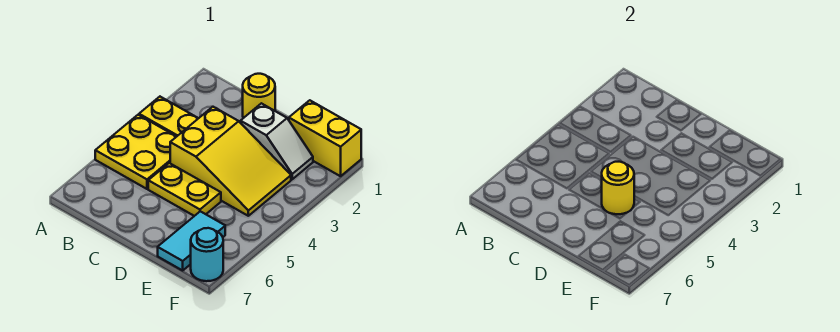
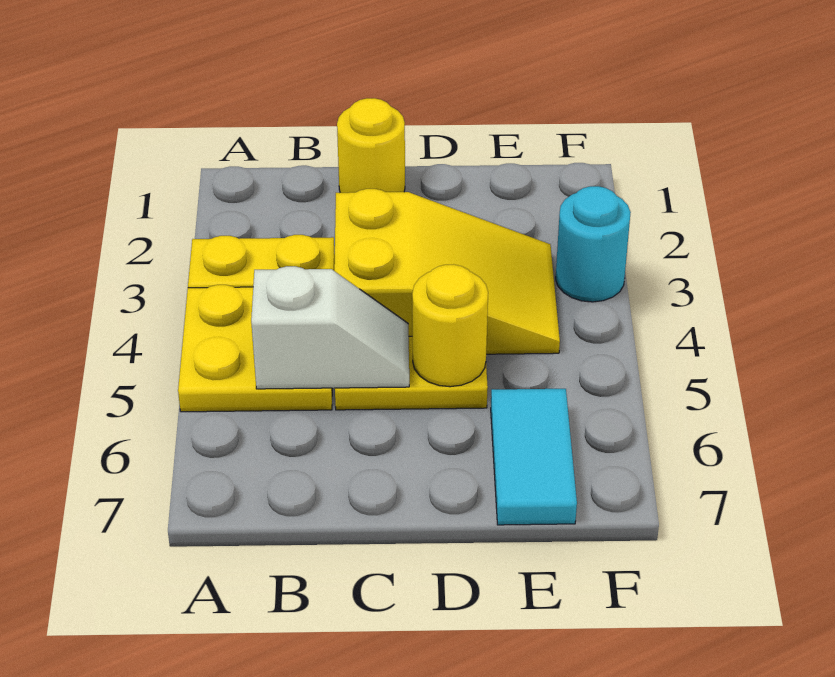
white 1x2 slope [240,103,313,179] -> white 1x2 slope moved to [251,266,409,389]
yellow 1x2 brick [289,100,361,176] -> none
cyan 1x1 round brick [191,228,223,281] -> cyan 1x1 round brick moved to [556,186,631,302]

